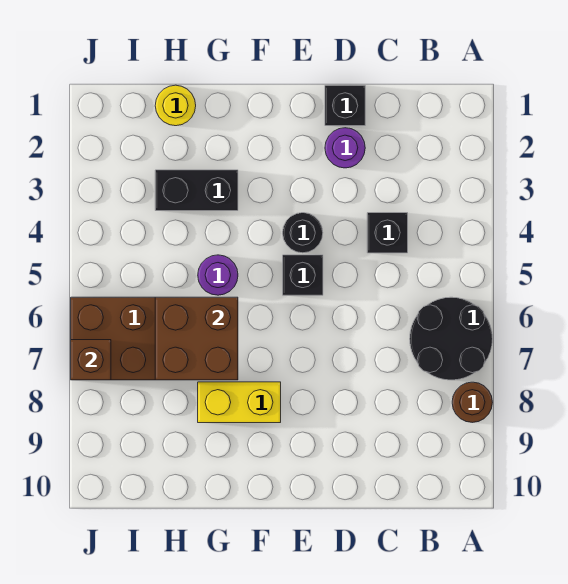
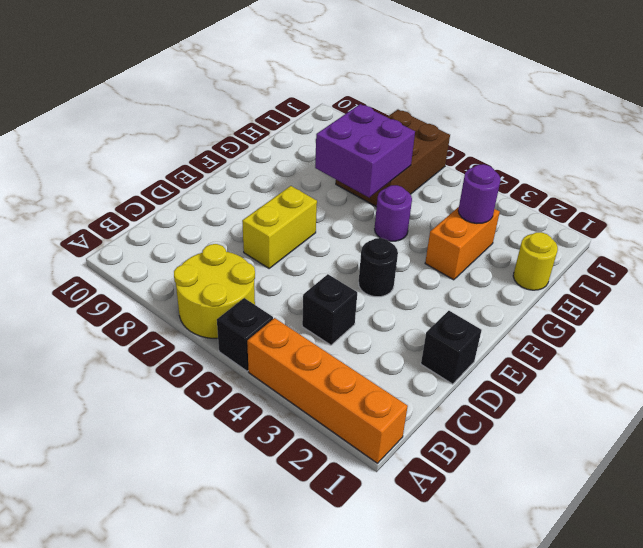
none -> orange 1x4 brick [247,318,408,463]
black 2x2 round brick [410,297,493,380] -> yellow 2x2 round brick [174,244,255,338]
brown 1x1 round brick [452,382,493,423] -> none
purple 1x1 round brick [325,128,365,168] -> purple 1x1 round brick moved to [458,164,501,224]
black 1x1 brick [283,255,323,295] -> black 1x1 brick moved to [217,298,273,371]
yellow 1x2 brick [198,382,281,423] -> yellow 1x2 brick moved to [242,186,317,268]
black 1x2 brick [155,170,238,211] -> orange 1x2 brick [425,207,500,280]
brown 2x2 brick [155,297,238,380] -> purple 2x2 brick [315,104,415,197]
brown 1x1 brick [71,340,111,380] -> none

